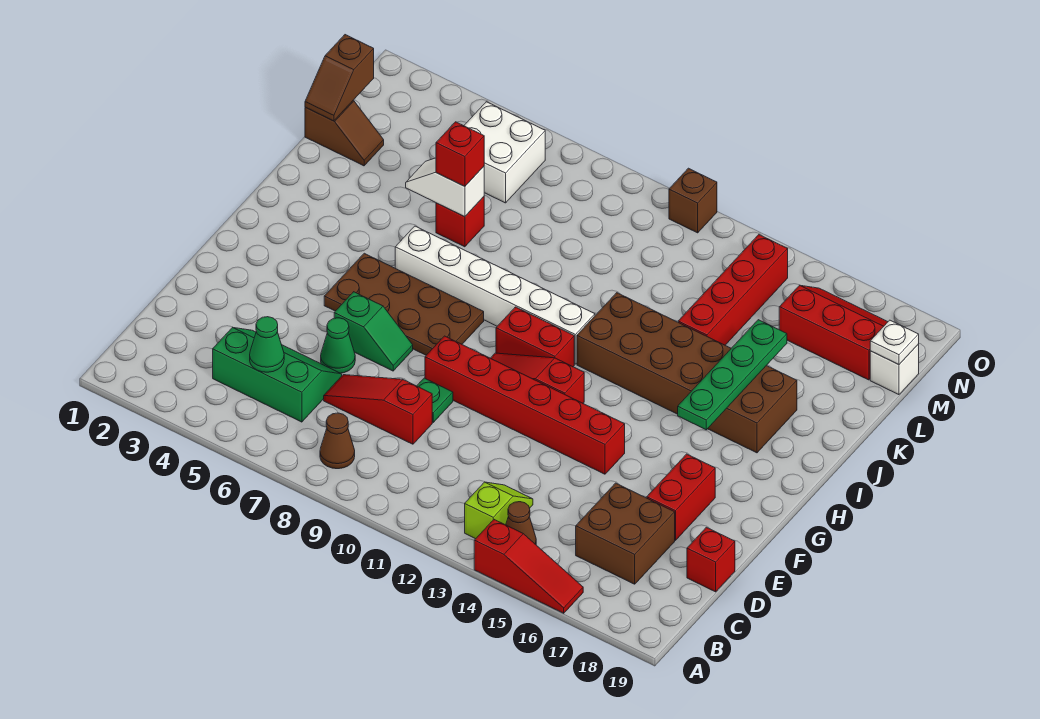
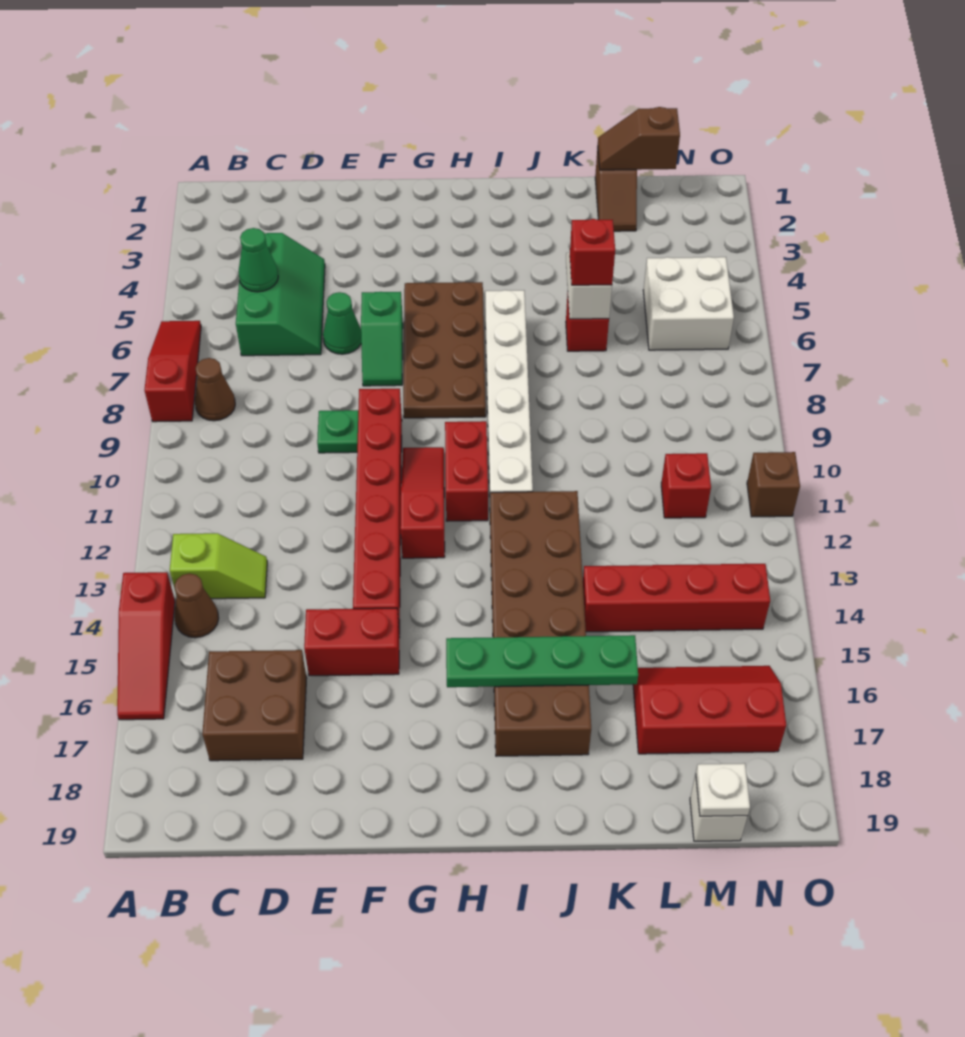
red 1x3 slope [324,375,432,444] -> red 1x3 slope moved to [145,321,201,422]
red 1x1 brick [687,527,735,592] -> red 1x1 brick moved to [661,453,711,518]
red 1x2 brick [647,454,715,540] -> red 1x2 brick moved to [304,608,400,676]
red 2x3 slope [779,285,887,380] -> red 2x3 slope turned to [633,666,786,754]

